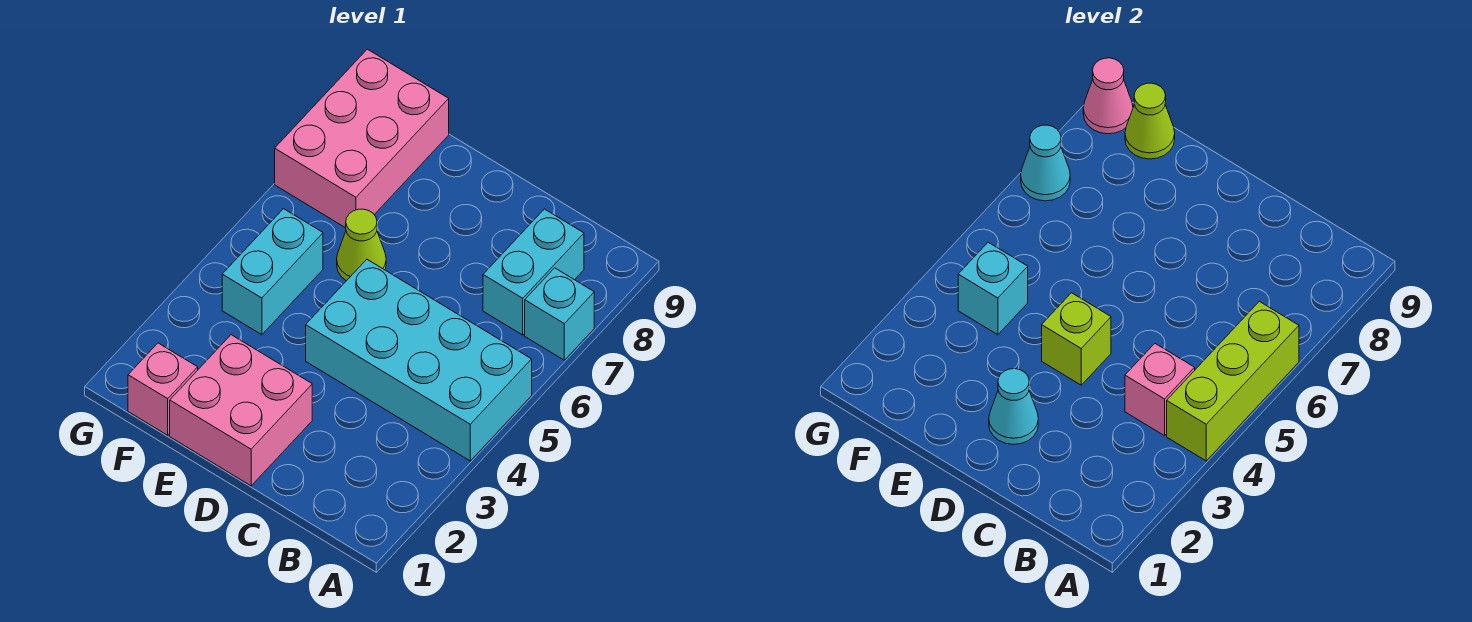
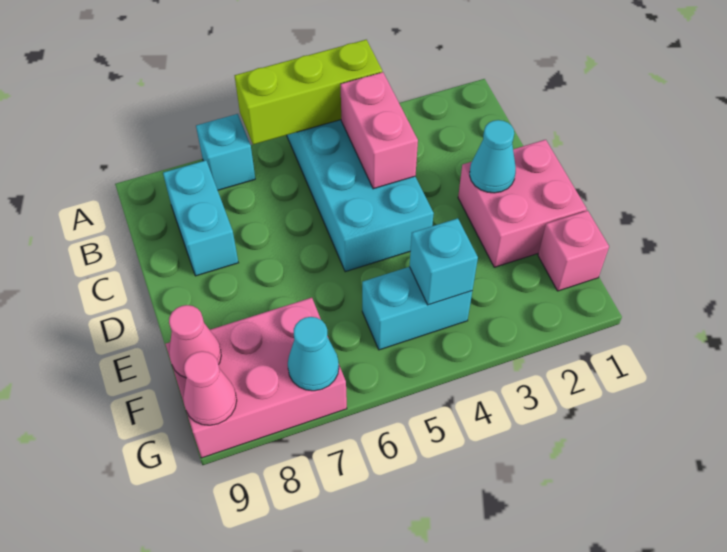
pink 1x1 brick [1125,344,1195,436] -> pink 1x2 brick [340,72,418,189]
cyan 1x2 brick [483,209,584,335] -> cyan 1x2 brick turned to [163,160,238,276]
lime 1x1 brick [1042,293,1111,385] -> none
lime 1x1 cone [337,209,386,281] -> none
lime 1x1 cone [1125,83,1175,159] -> pink 1x1 cone [169,305,221,378]

